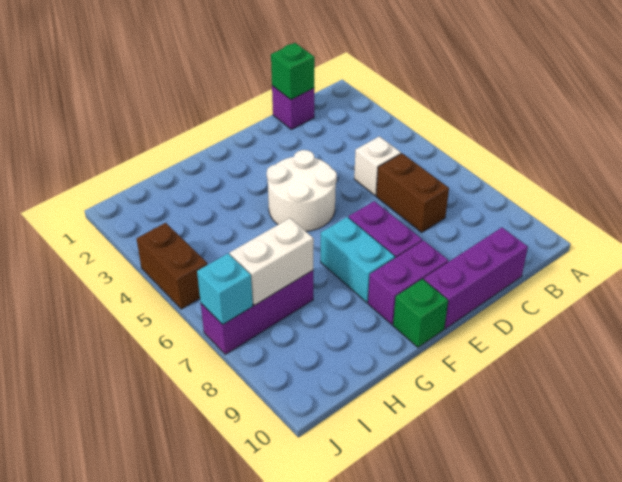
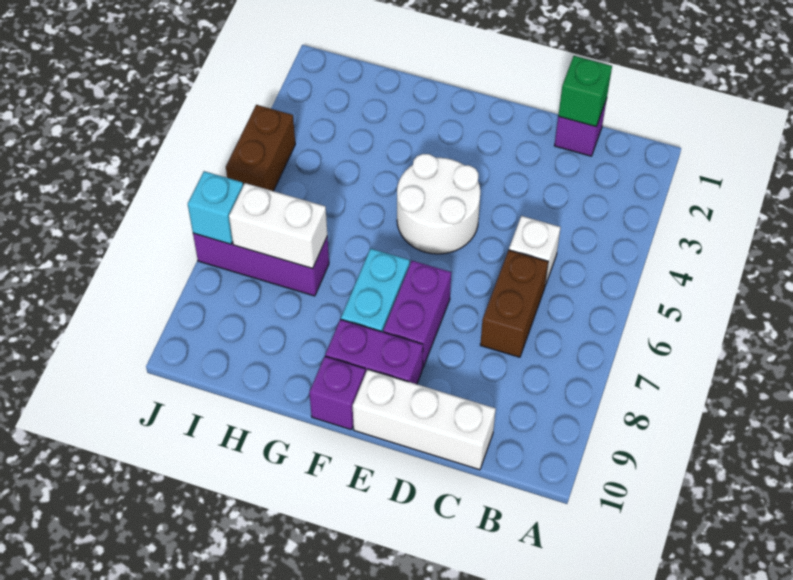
purple 1x3 brick [424,228,528,329] -> white 1x3 brick [353,369,496,470]
green 1x1 brick [393,279,448,347] -> purple 1x1 brick [309,356,365,430]

